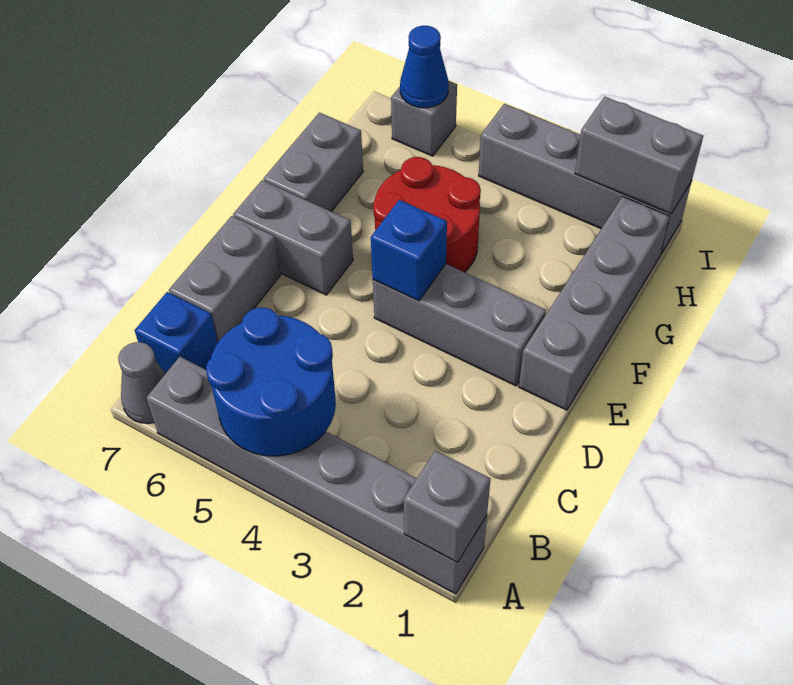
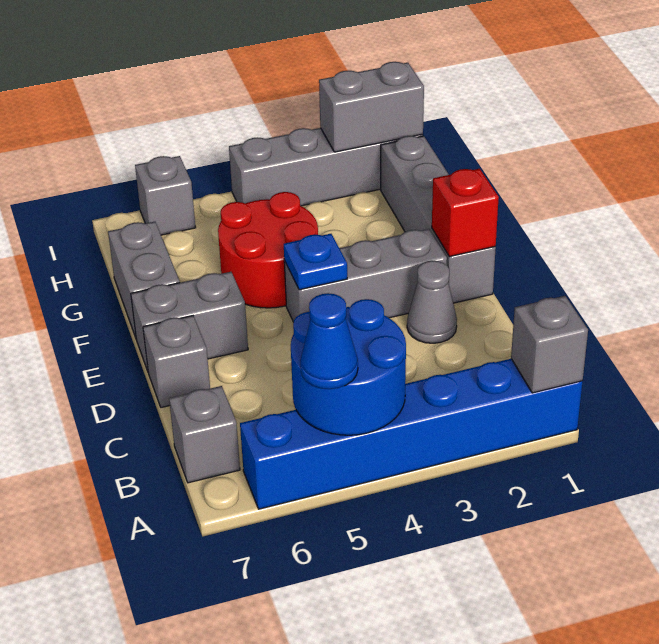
grey 1x6 brick [146,357,487,594] -> blue 1x6 brick [240,359,583,509]
grey 1x1 cone [118,342,166,423] -> grey 1x1 cone moved to [407,261,457,343]
blue 1x1 brick [135,292,218,373] -> grey 1x1 brick [169,386,240,483]
grey 1x2 brick [169,216,280,342] -> grey 1x1 brick [143,316,210,408]
none -> red 1x1 brick [432,169,499,257]
blue 1x1 brick [371,200,447,301] -> blue 1x1 plate [284,234,347,290]
blue 1x1 cone [400,26,449,108] -> blue 1x1 cone moved to [300,293,358,389]

